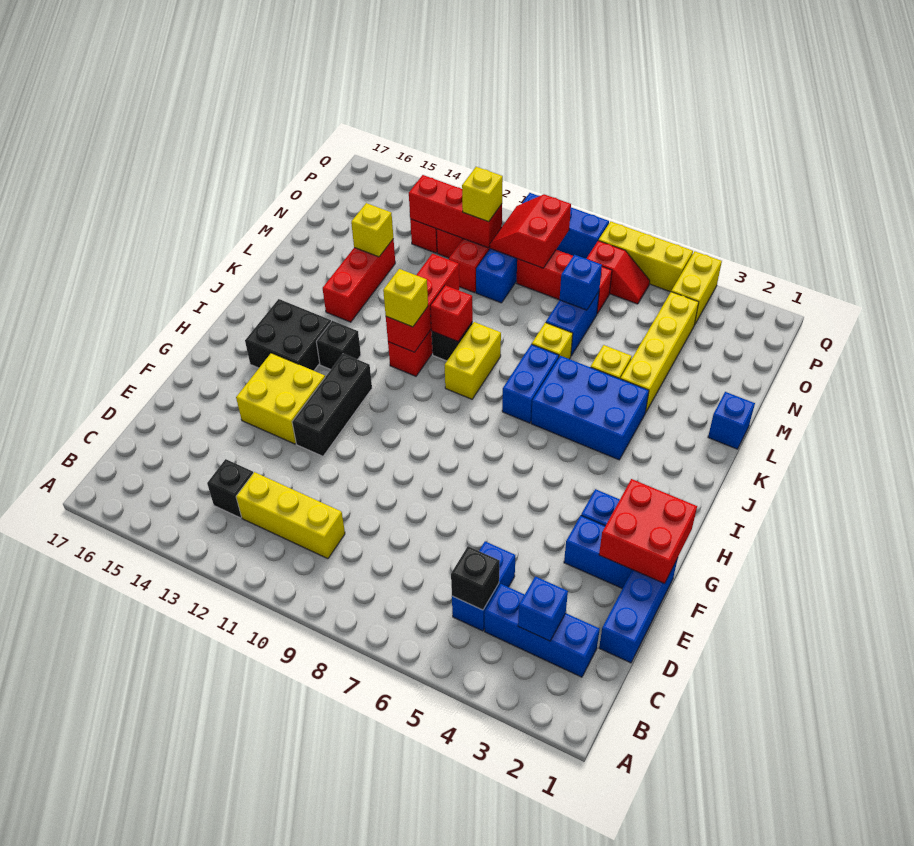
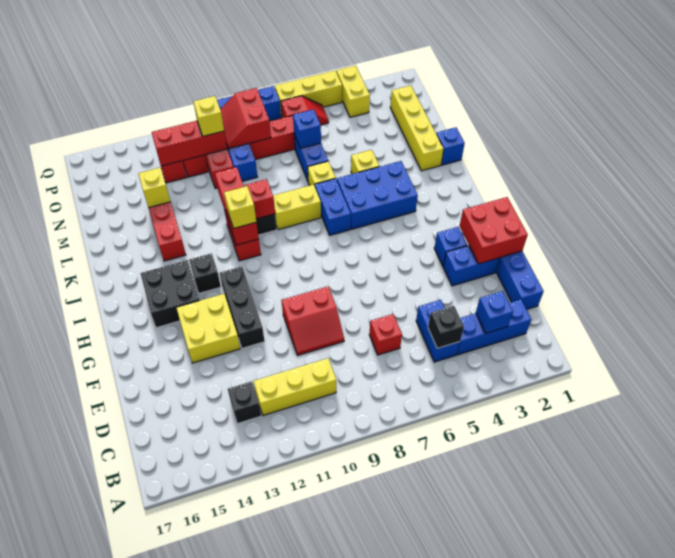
none -> red 1x1 brick [369,314,402,355]
none -> red 2x2 slope [282,286,344,355]
yellow 1x2 brick [445,322,501,399] -> yellow 1x2 brick turned to [273,185,321,230]
yellow 1x4 brick [621,292,699,413] -> yellow 1x4 brick moved to [390,85,444,171]

